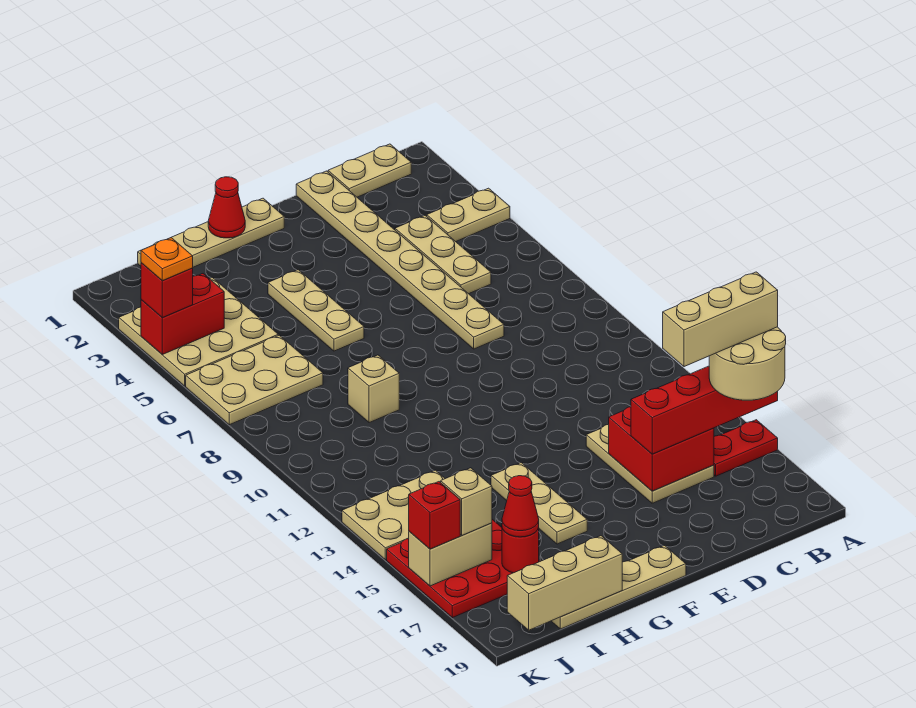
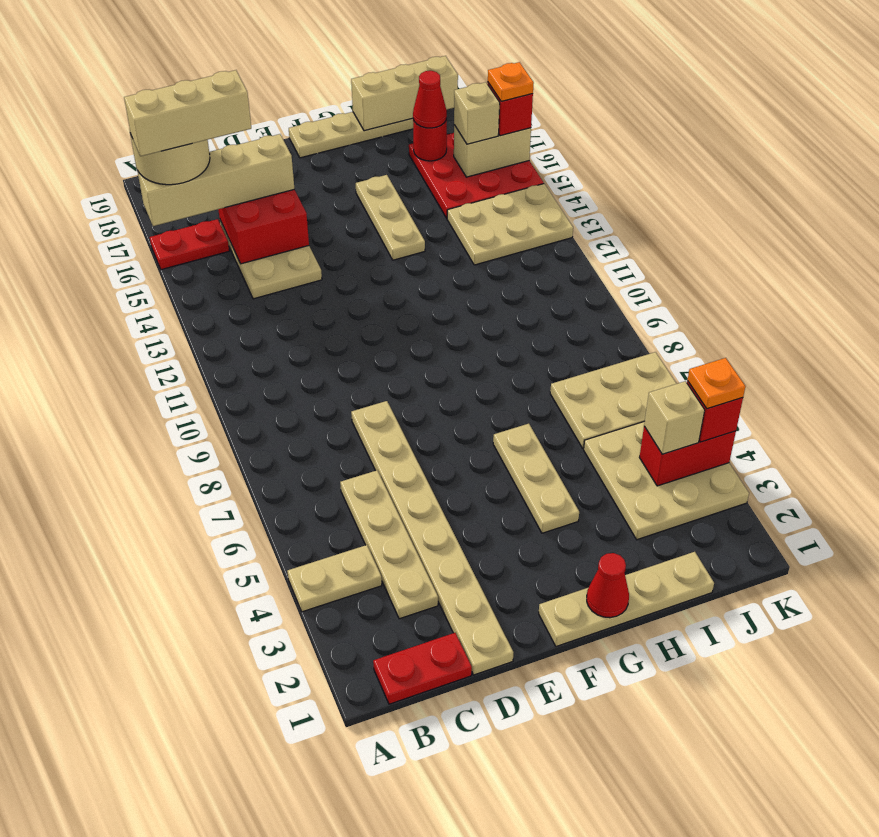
red 1x4 brick [631,366,778,454] -> tan 1x4 brick [137,134,294,226]
tan 1x2 plate [328,144,411,197] -> red 1x2 plate [373,633,472,704]
tan 1x3 plate [395,216,491,294] -> tan 1x4 plate [340,470,438,619]
tan 1x1 brick [348,355,399,423] -> tan 1x1 brick moved to [644,381,705,454]
none -> orange 1x1 plate [488,62,534,101]

